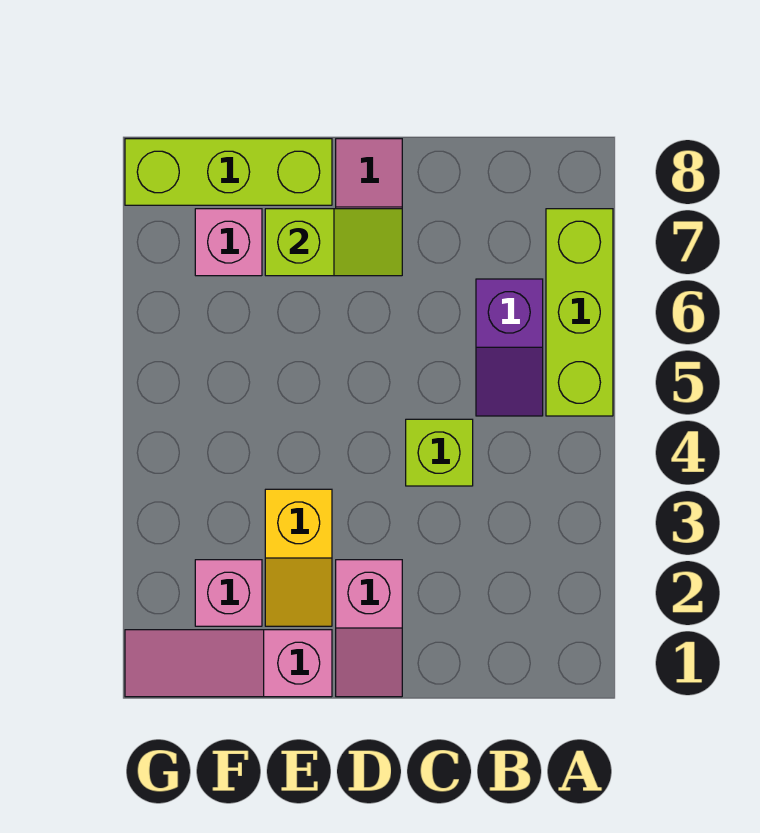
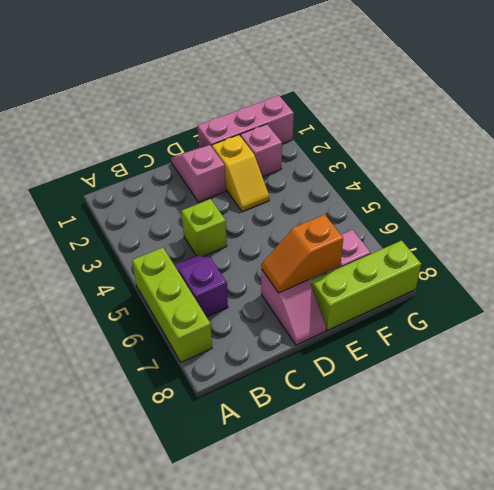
lime 1x2 slope [265,209,402,276] -> orange 1x2 slope [261,215,343,293]
pink 1x3 slope [125,630,332,697] -> pink 1x3 brick [198,95,294,148]
yellow 1x2 slope [265,489,332,626] -> yellow 1x2 slope turned to [212,135,269,212]

